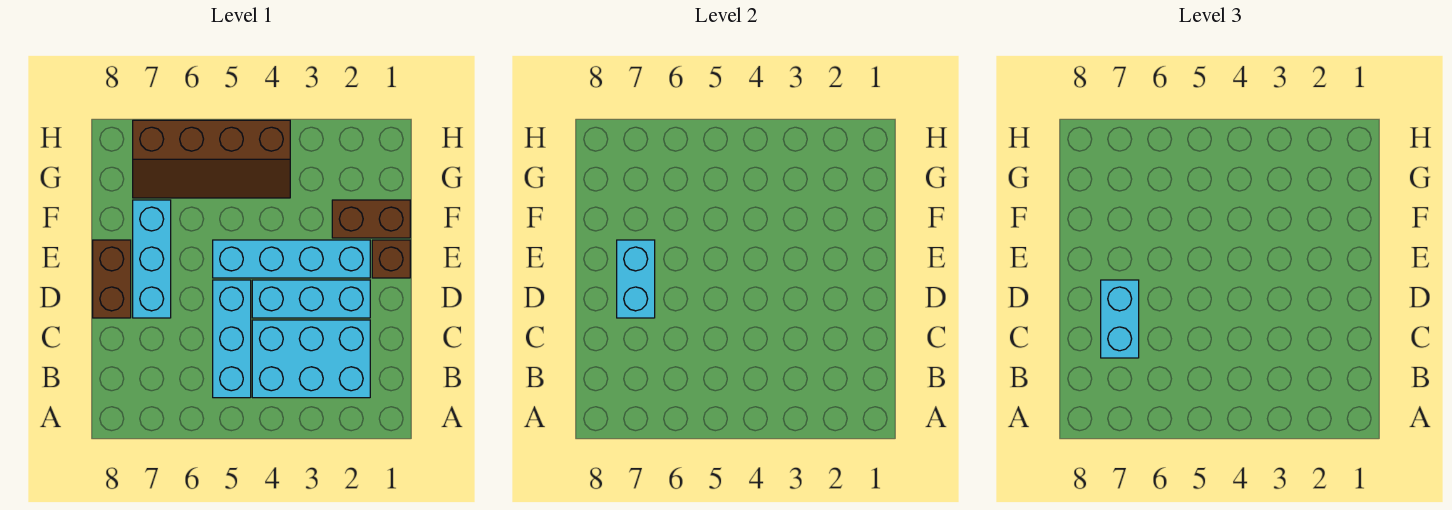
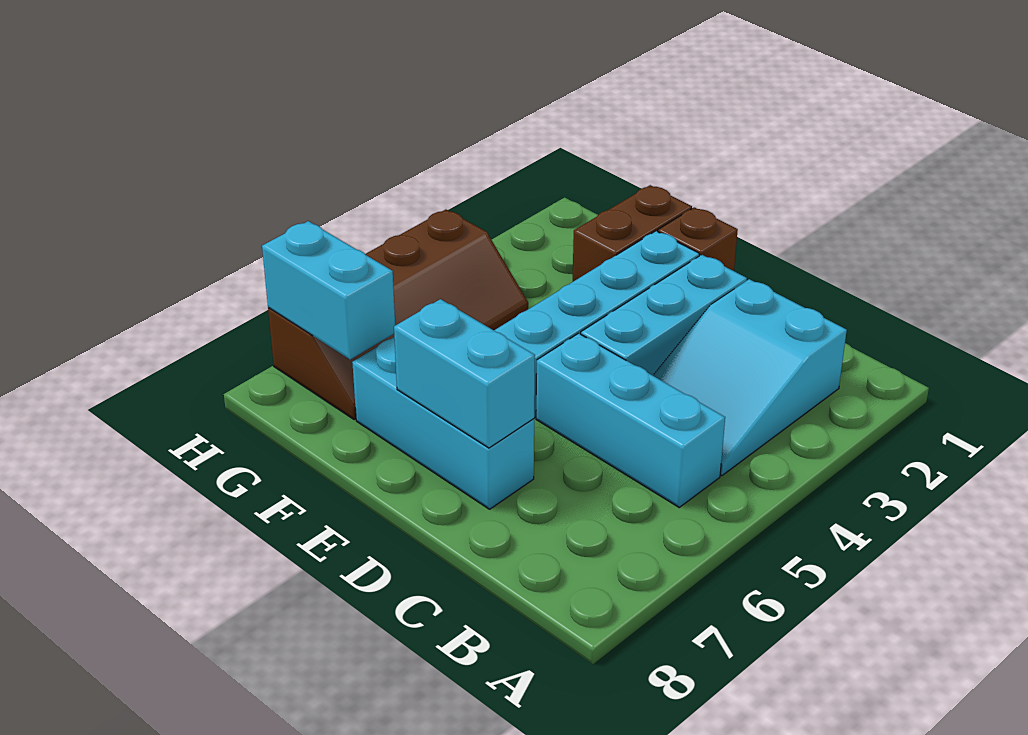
cyan 2x3 brick [252,320,370,398] -> cyan 2x3 slope [653,279,847,476]
cyan 1x2 brick [1101,280,1139,358] -> cyan 1x2 brick moved to [262,221,395,359]
brown 1x2 brick [93,240,131,318] -> none

